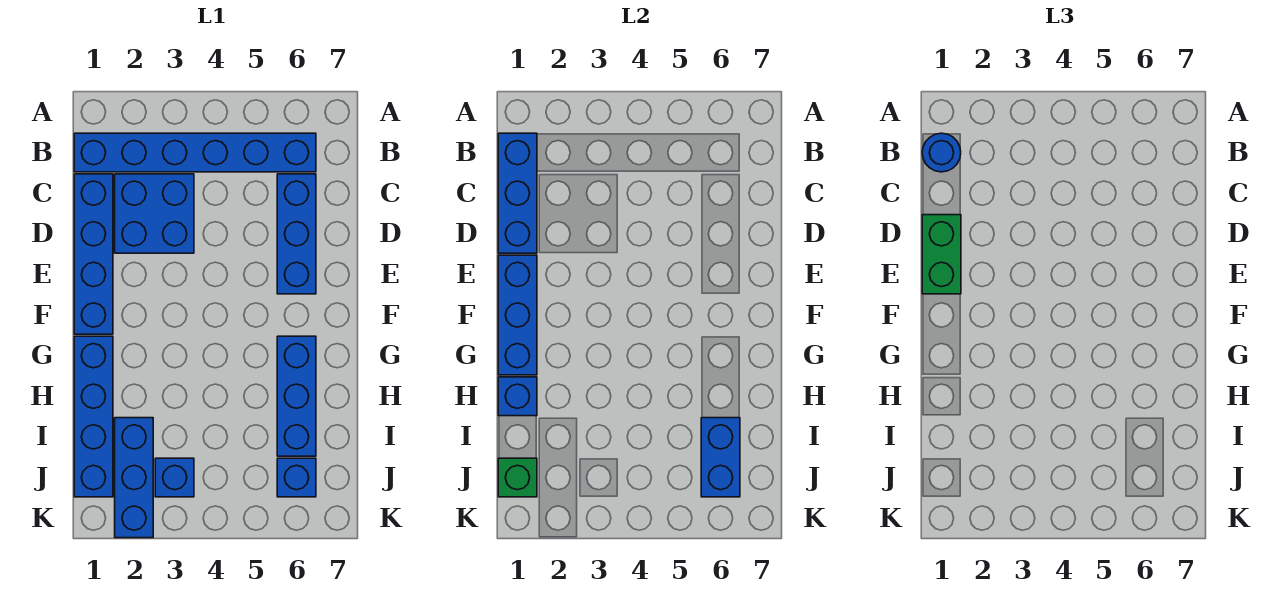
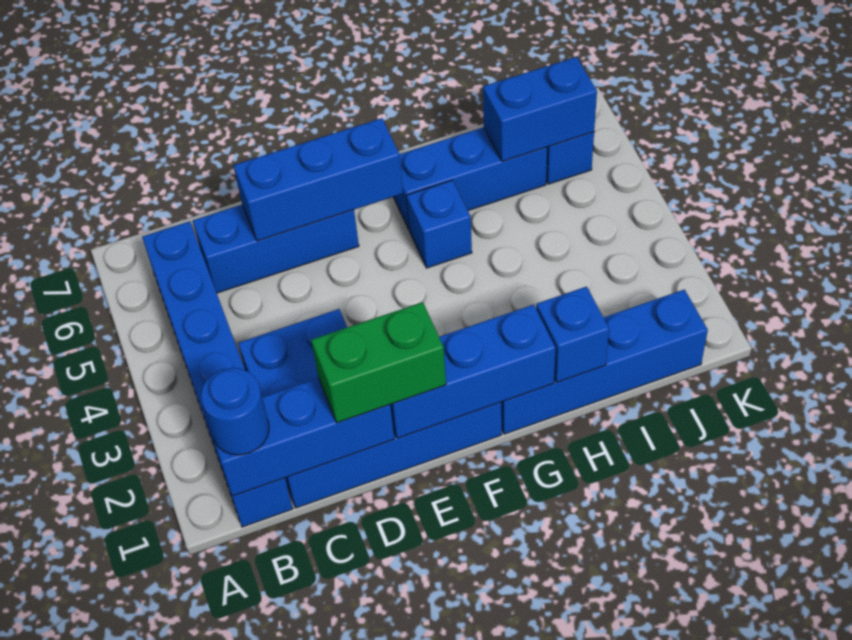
blue 1x3 brick [115,418,153,538] -> blue 1x3 brick moved to [233,118,403,241]
green 1x1 brick [498,458,537,497] -> none
blue 1x1 brick [155,458,194,497] -> blue 1x1 brick moved to [406,180,472,268]

